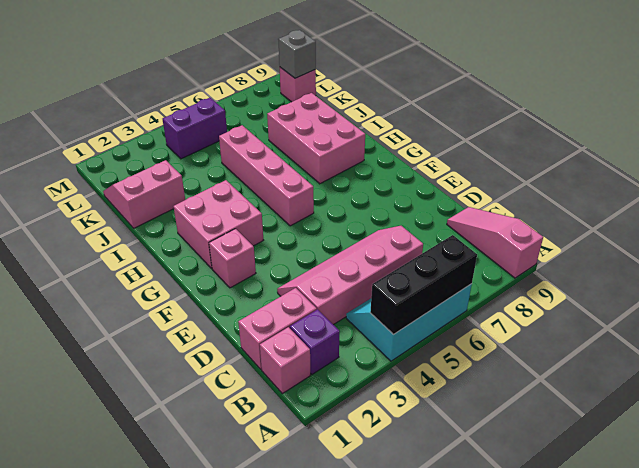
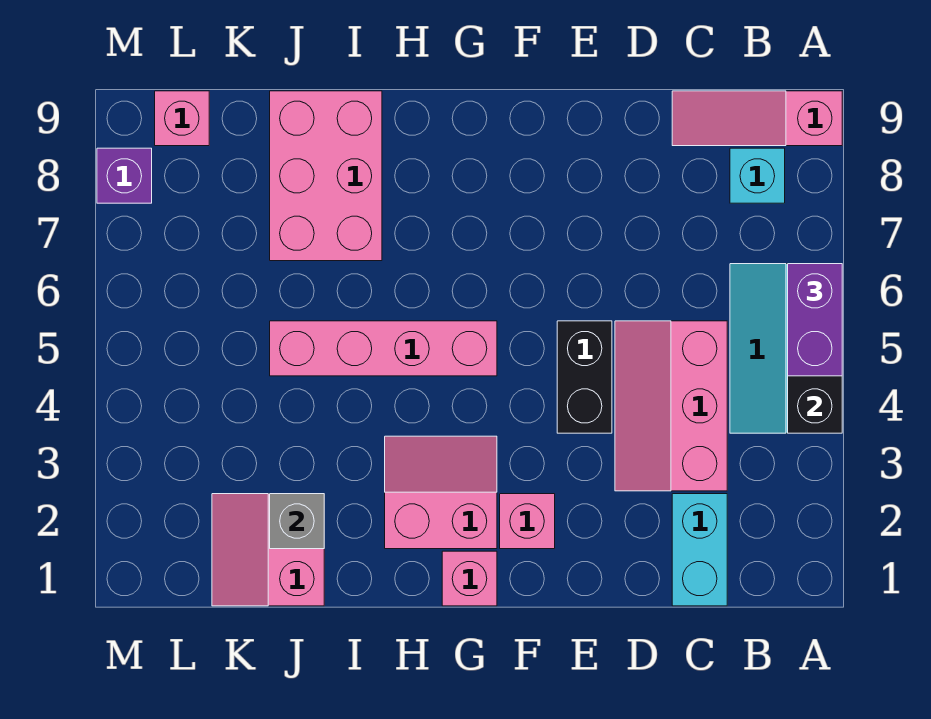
pink 1x1 brick [260,327,310,394] -> pink 1x1 brick moved to [442,551,497,606]
purple 1x1 brick [290,309,340,374] -> purple 1x1 brick moved to [97,148,152,203]
none -> cyan 1x1 brick [730,148,785,203]
pink 1x2 brick [238,288,317,369] -> cyan 1x2 brick [672,494,727,606]
pink 2x4 slope [277,226,423,325] -> pink 2x3 slope [615,321,727,491]
none -> black 1x2 brick [557,321,612,433]
pink 2x2 brick [173,180,263,269] -> pink 2x2 slope [385,436,497,549]
pink 2x3 brick [267,93,365,184] -> pink 2x3 brick turned to [270,91,382,261]
purple 1x2 brick [163,98,227,159] -> purple 1x2 brick moved to [788,264,842,376]
grey 1x1 brick [278,30,316,78] -> grey 1x1 brick moved to [270,494,324,549]

